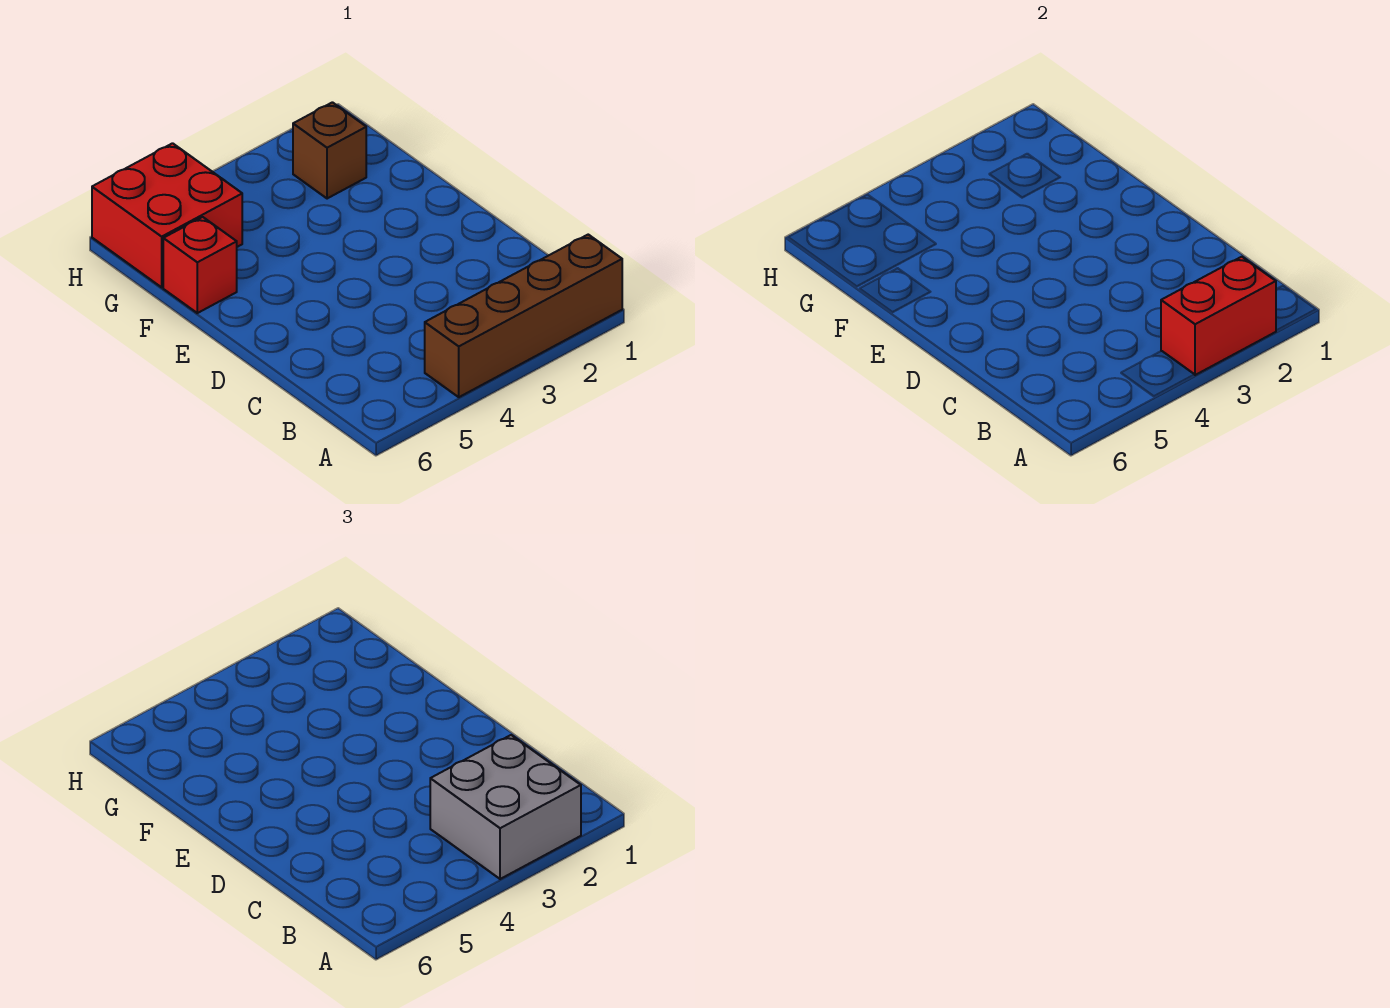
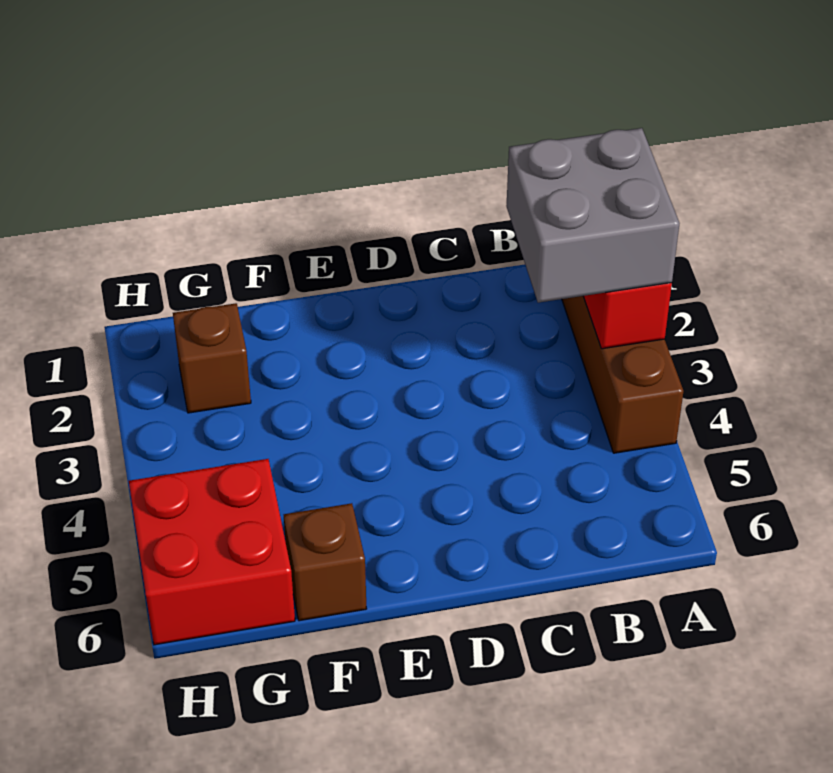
red 1x1 brick [163,217,237,313] -> brown 1x1 brick [284,503,367,621]

